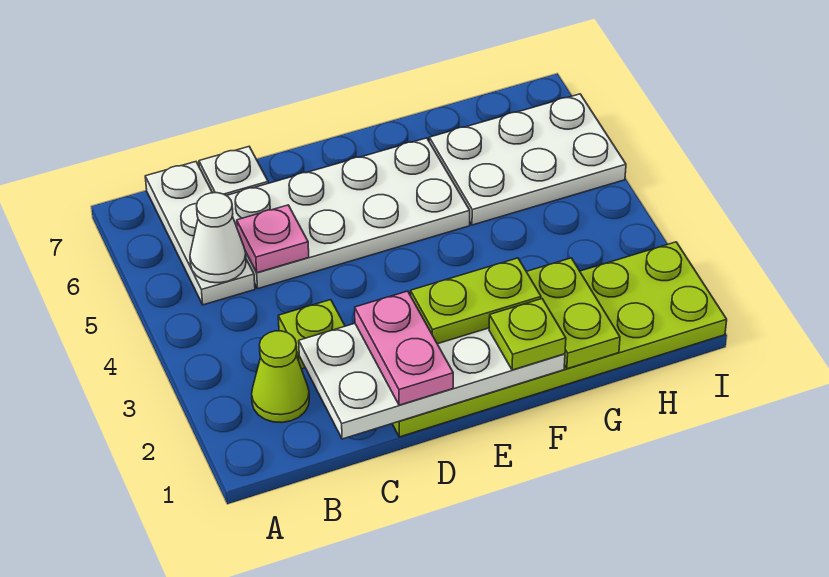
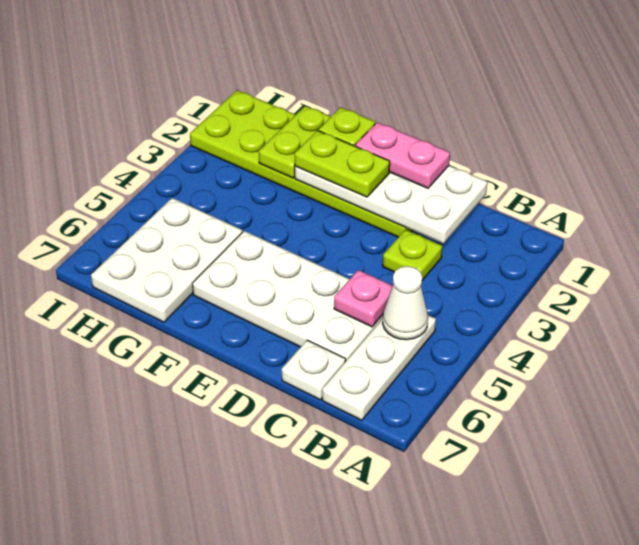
lime 1x1 cone [252,331,309,423] -> none
pink 1x2 plate [355,291,453,405] -> pink 1x2 plate turned to [355,122,450,188]
white 2x3 plate [429,94,626,225] -> white 2x3 plate turned to [91,198,242,322]

